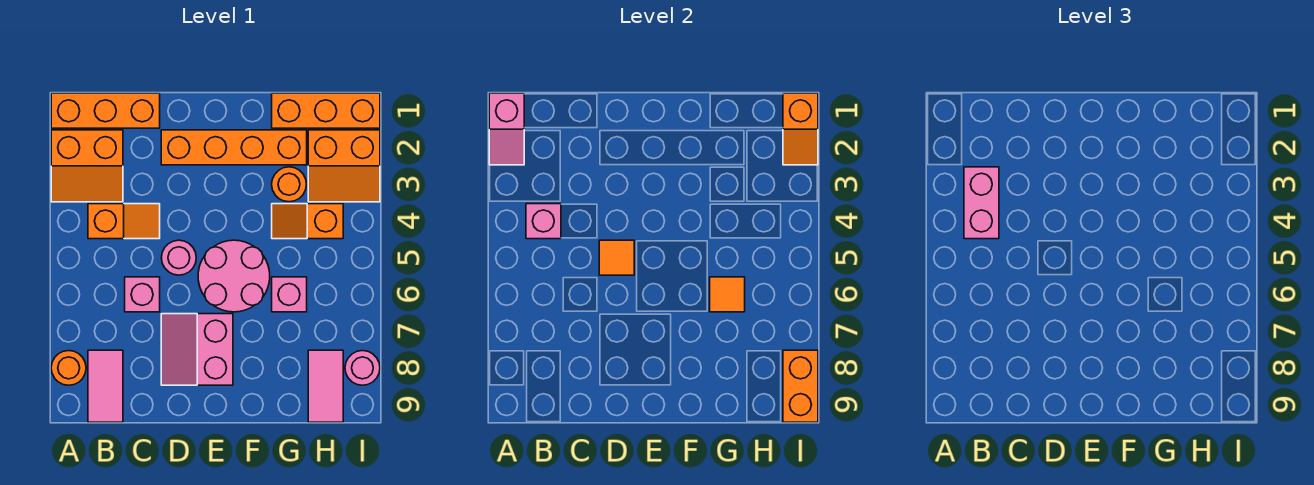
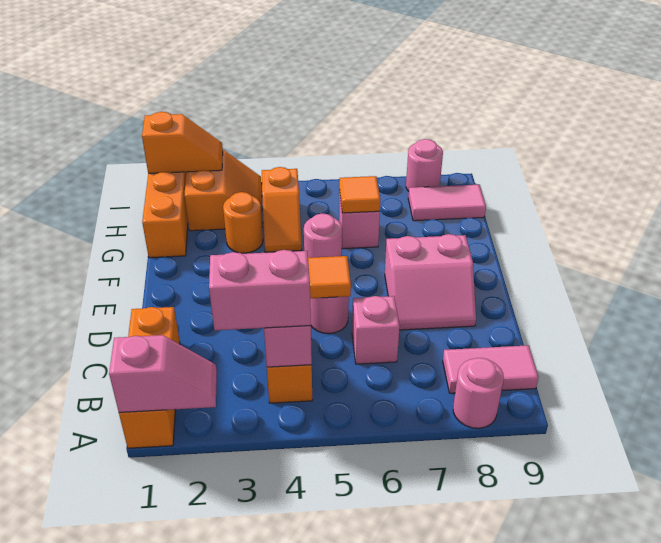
orange 2x2 slope [51,130,123,202] -> none
orange 1x1 round brick [51,351,86,385] -> pink 1x1 round brick [453,358,504,428]
orange 1x4 brick [161,130,307,165] -> none
pink 2x2 round brick [198,240,270,312] -> pink 1x1 round brick [304,213,342,258]
orange 1x2 brick [783,350,818,422] -> none

